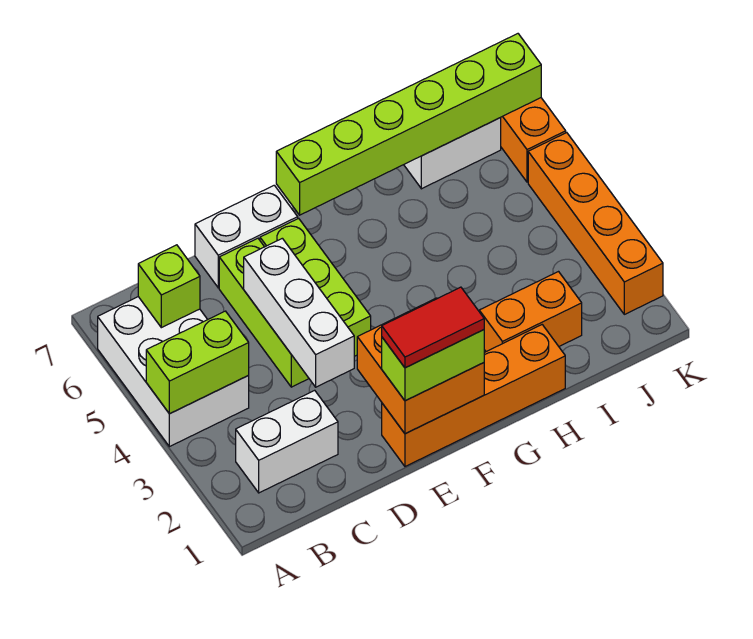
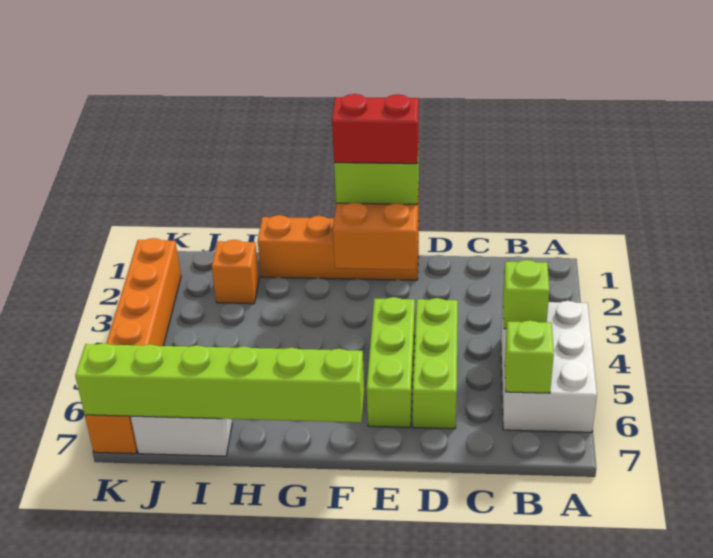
lime 1x2 brick [146,311,249,414] -> lime 1x1 brick [503,260,549,329]
white 1x2 brick [236,390,338,493] -> none
white 1x3 brick [244,238,354,387] -> none
white 1x2 brick [195,185,298,288] -> none
red 1x2 tile [382,287,484,368] -> red 1x2 brick [332,94,419,164]
orange 1x2 brick [479,272,582,352] -> orange 1x1 brick [212,240,259,304]

